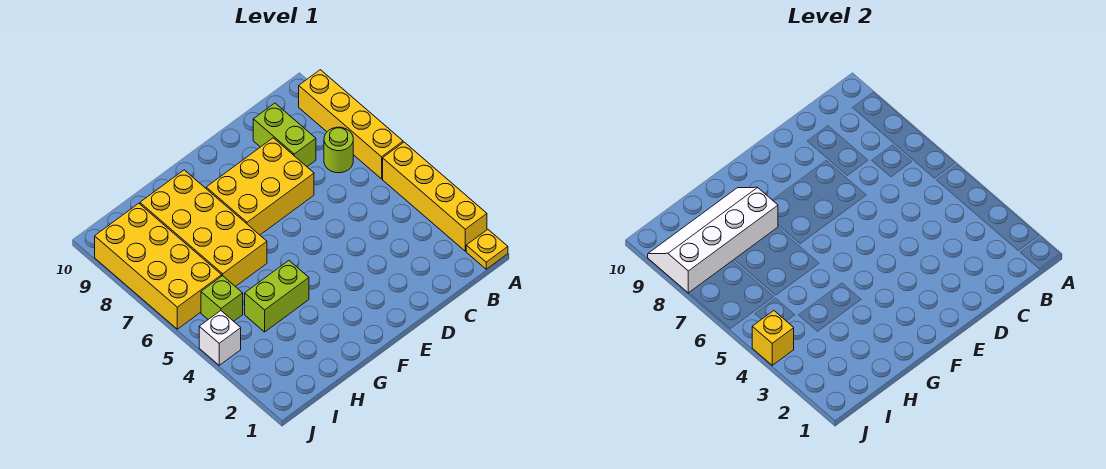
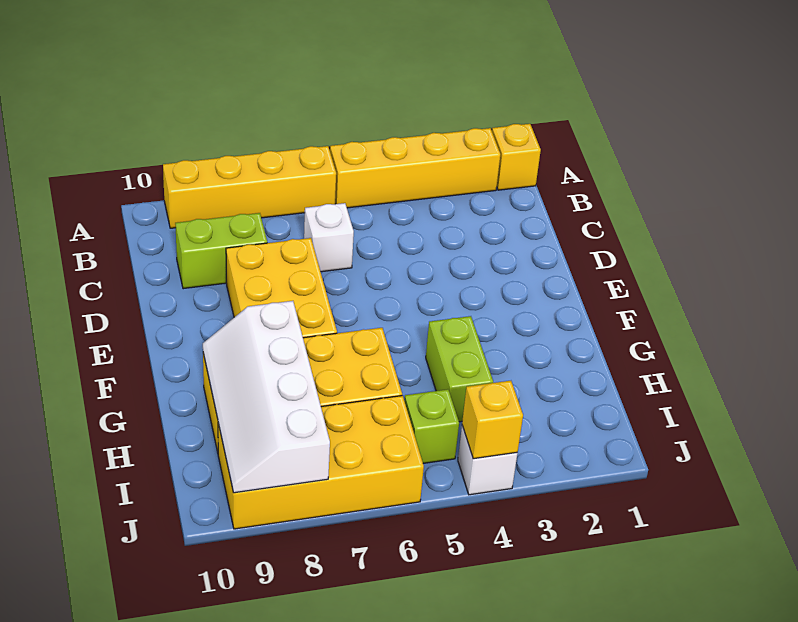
yellow 1x1 plate [466,230,508,269] -> yellow 1x1 brick [492,124,541,190]
lime 1x1 round brick [324,127,353,173] -> none
none -> white 1x1 brick [304,203,354,272]

